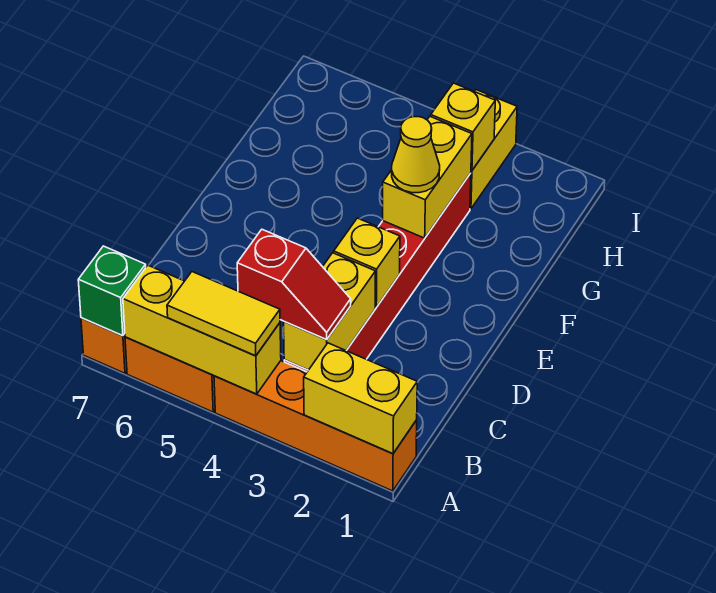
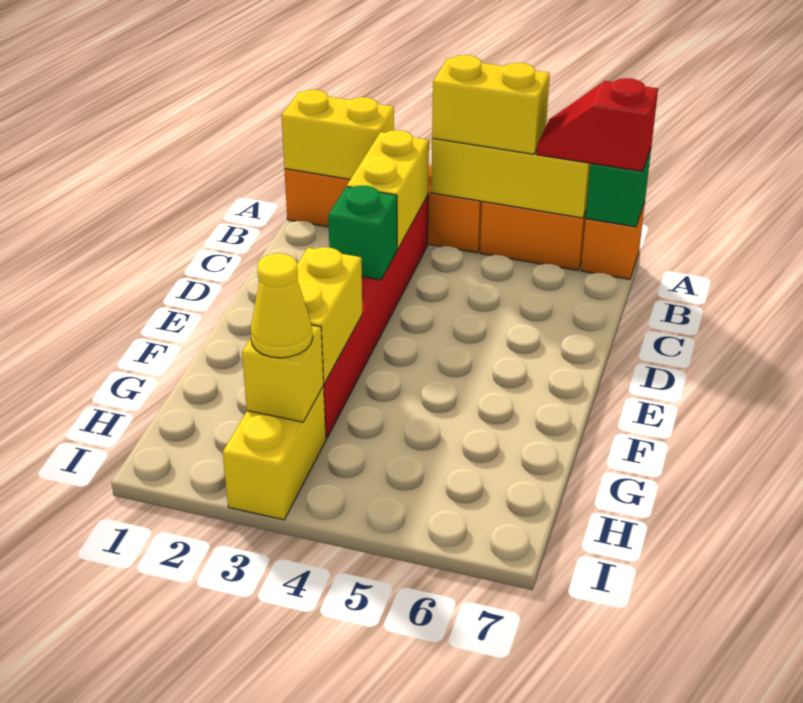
yellow 1x2 tile [167,272,280,356] -> yellow 1x2 brick [432,55,550,154]
red 1x2 slope [237,230,351,339] -> red 1x2 slope moved to [537,78,658,171]
yellow 1x1 brick [334,218,400,307] -> green 1x1 brick [328,185,397,280]
yellow 1x1 cone [392,117,440,193] -> yellow 1x1 cone moved to [250,253,313,358]

